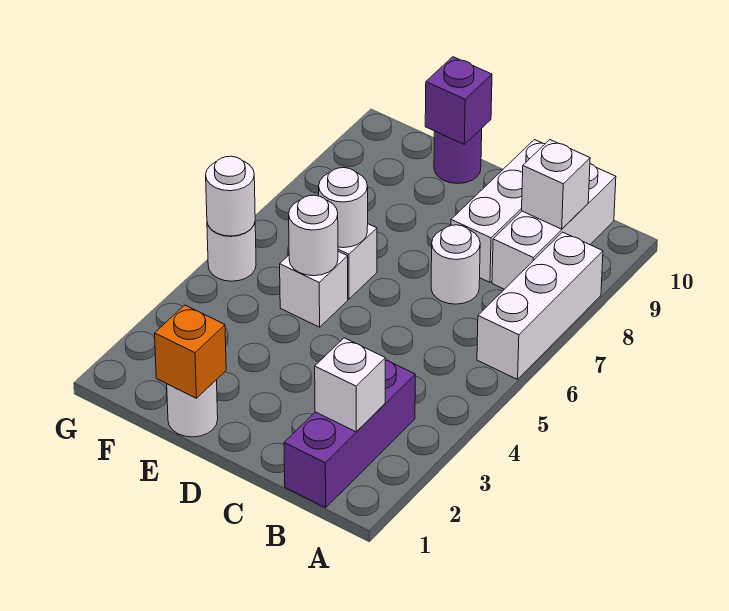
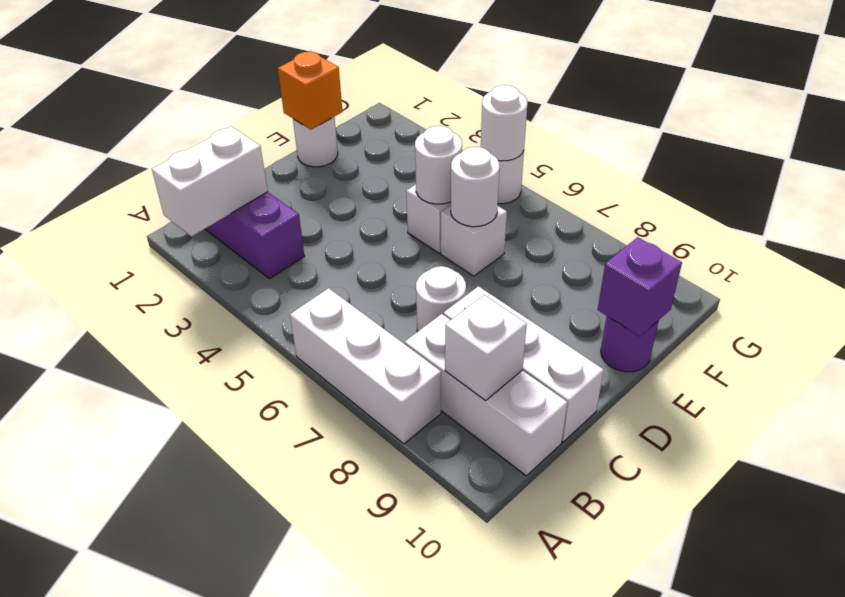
white 1x1 brick [315,338,385,432] -> white 1x2 brick [152,126,268,237]

